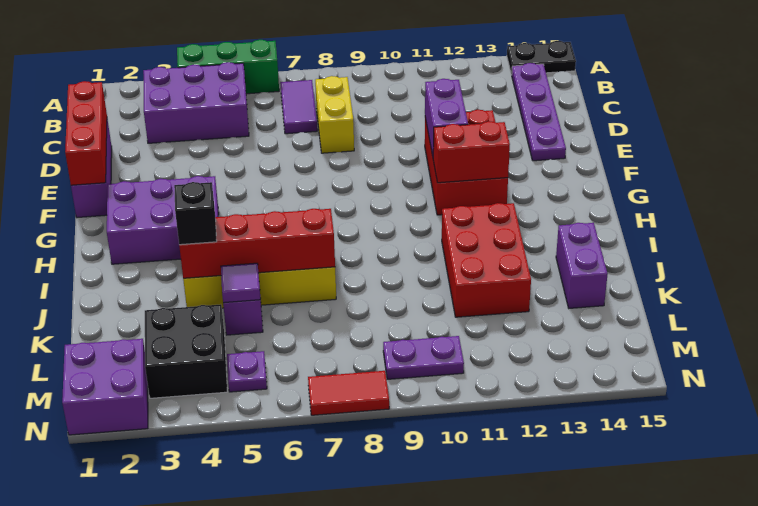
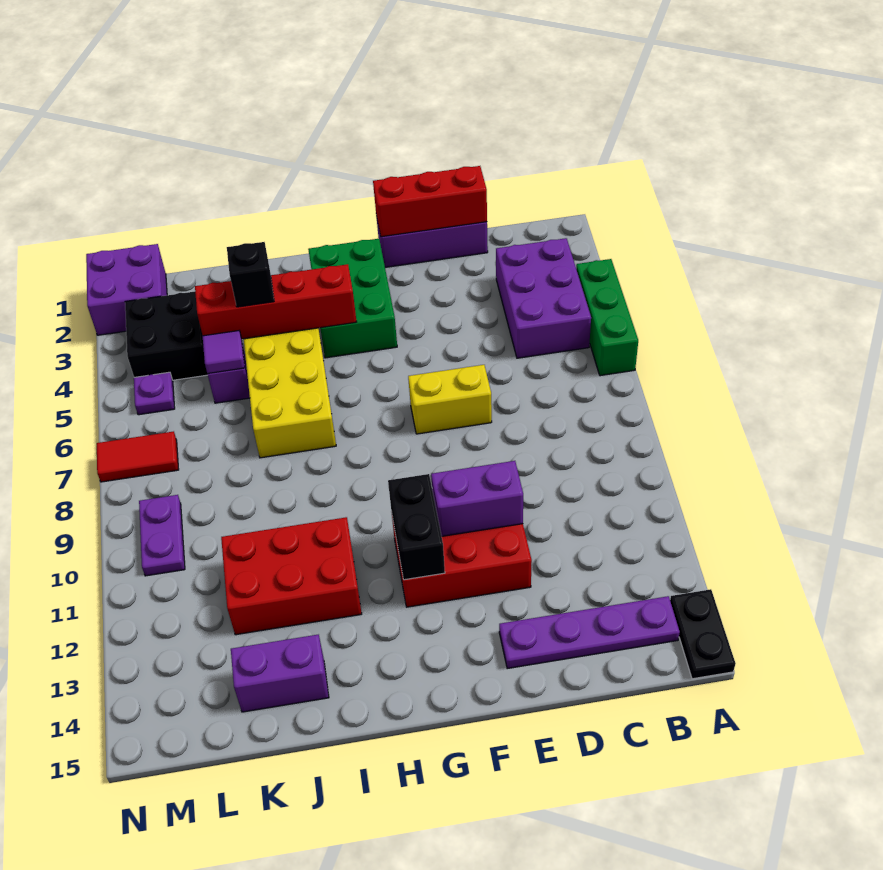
purple 1x2 tile [280,80,317,134] -> none
yellow 1x2 brick [315,76,354,153] -> yellow 1x2 brick moved to [408,365,492,434]
purple 2x3 brick [107,176,219,264] -> green 2x3 brick [308,239,397,358]
red 1x2 brick [433,121,510,183] -> black 1x2 brick [388,474,445,580]
red 1x4 brick [179,209,335,278] -> red 1x4 brick turned to [195,264,357,339]
red 1x2 tile [308,371,389,415] -> red 1x2 tile turned to [97,431,179,482]

